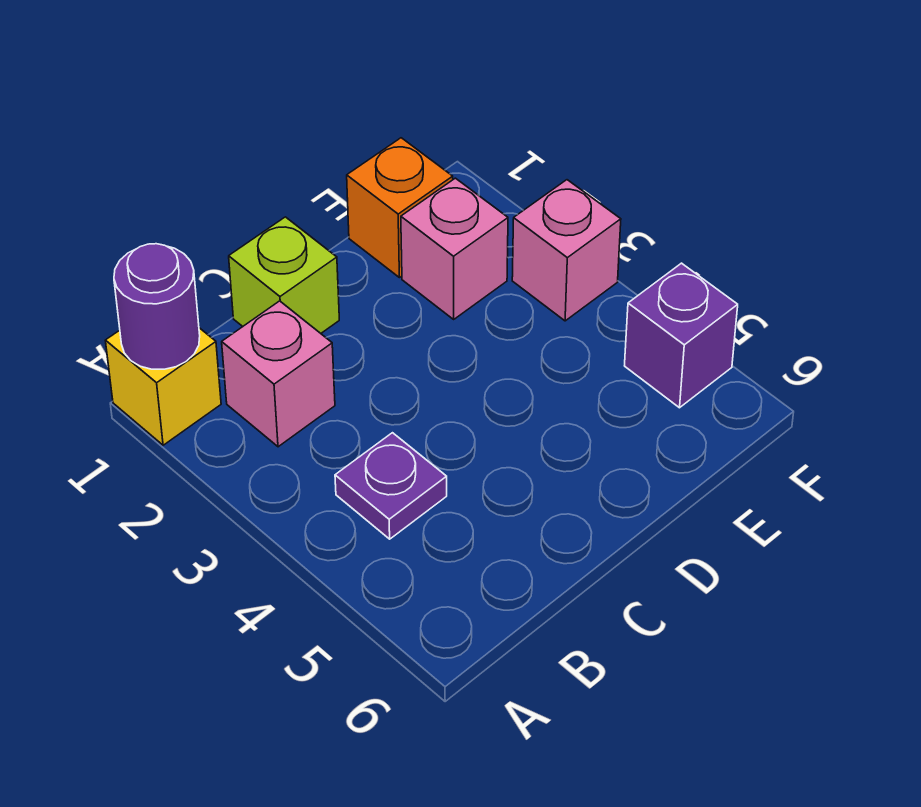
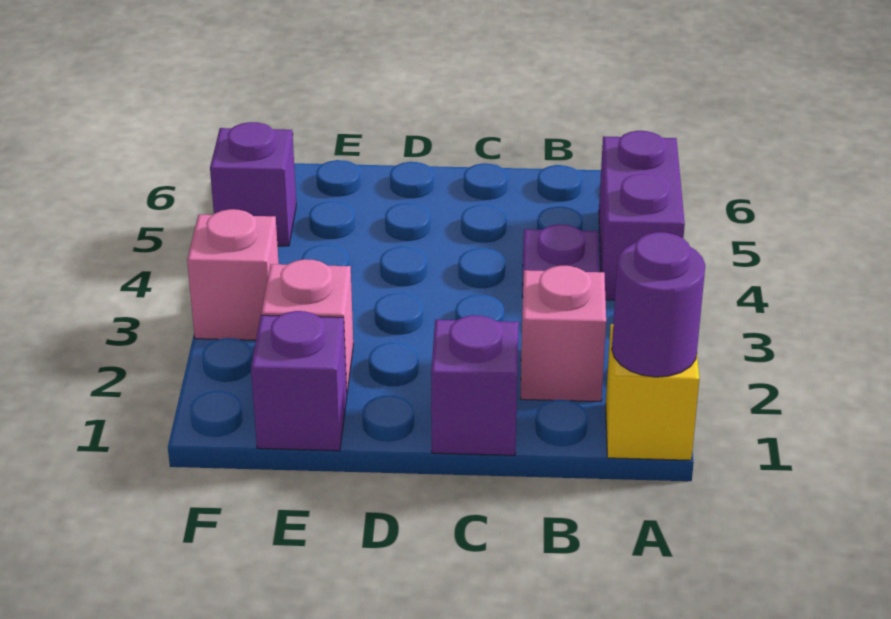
none -> purple 1x2 brick [599,131,685,300]
lime 1x1 brick [229,217,339,333] -> purple 1x1 brick [431,315,519,455]
orange 1x1 brick [347,138,453,278] -> purple 1x1 brick [251,311,347,451]

